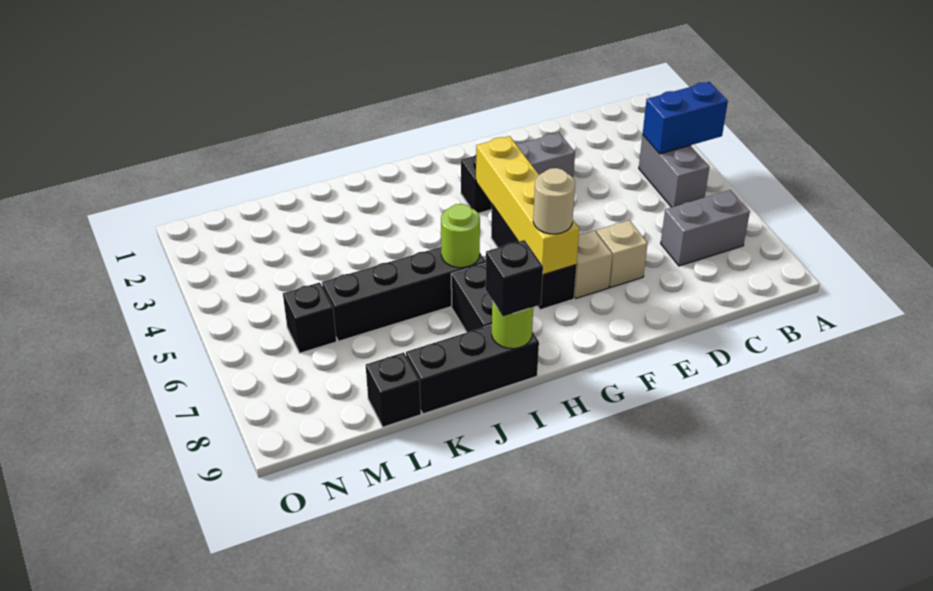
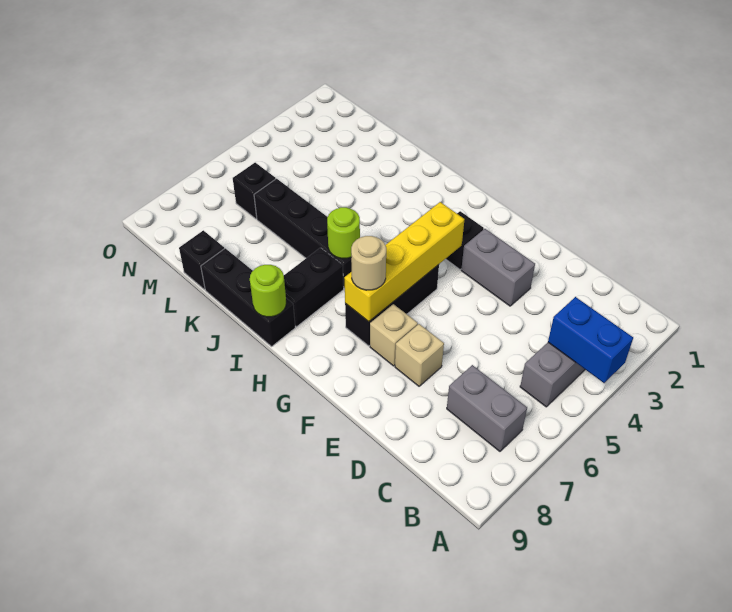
black 1x1 brick [485,240,543,316] -> none

